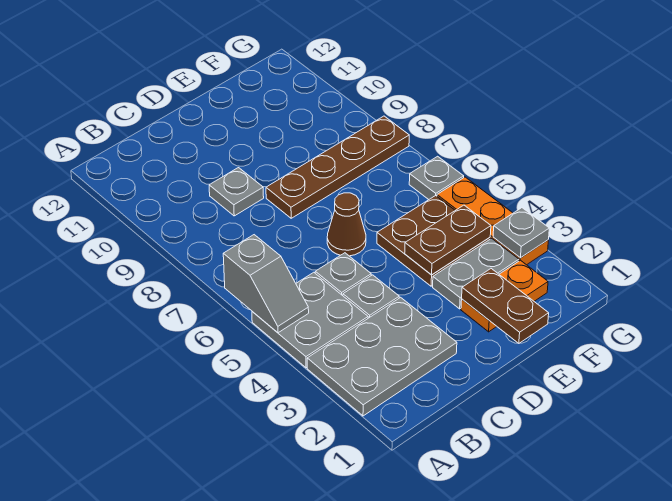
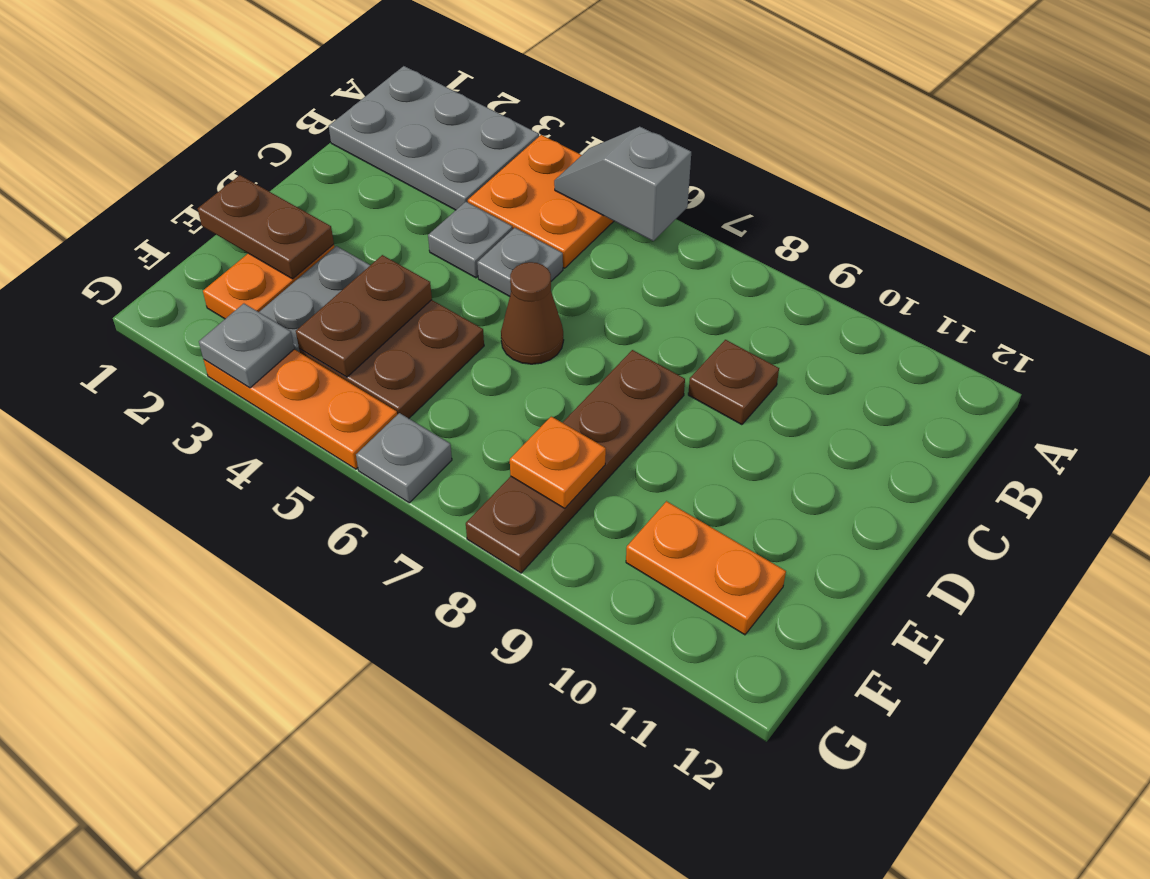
grey 2x3 plate [307,297,457,416] -> grey 2x3 plate turned to [329,66,539,210]
grey 2x2 plate [252,272,368,368] -> orange 2x2 plate [468,135,614,268]
grey 1x1 plate [209,168,264,216] -> brown 1x1 plate [688,340,779,425]
none -> orange 1x1 plate [510,416,606,508]
none -> orange 1x2 plate [626,501,786,635]

